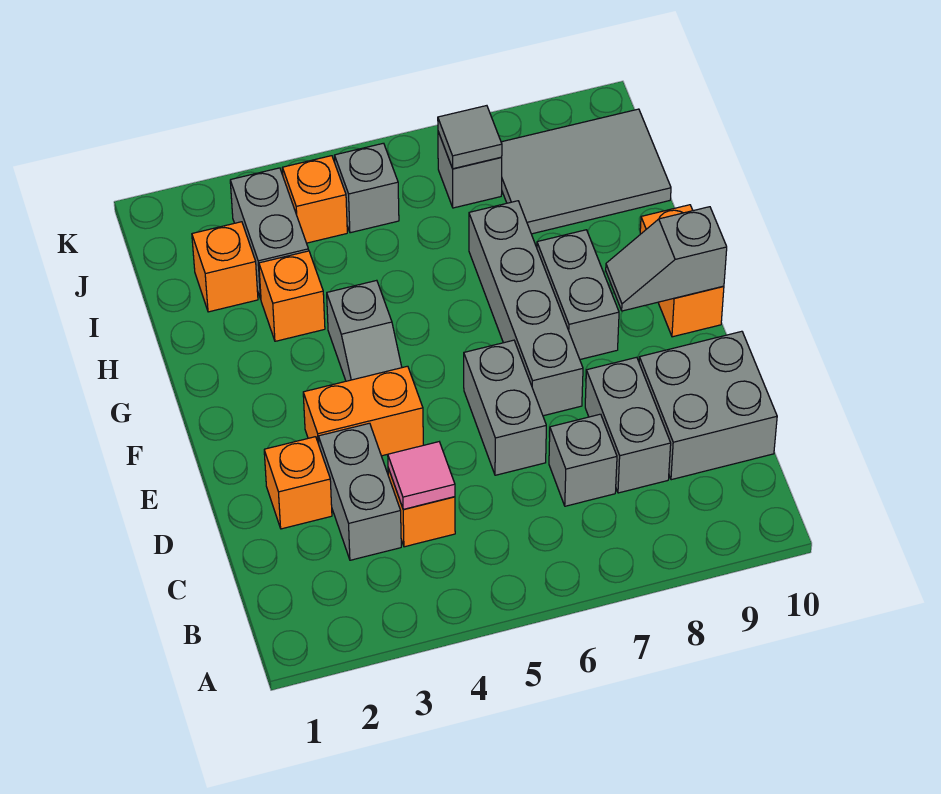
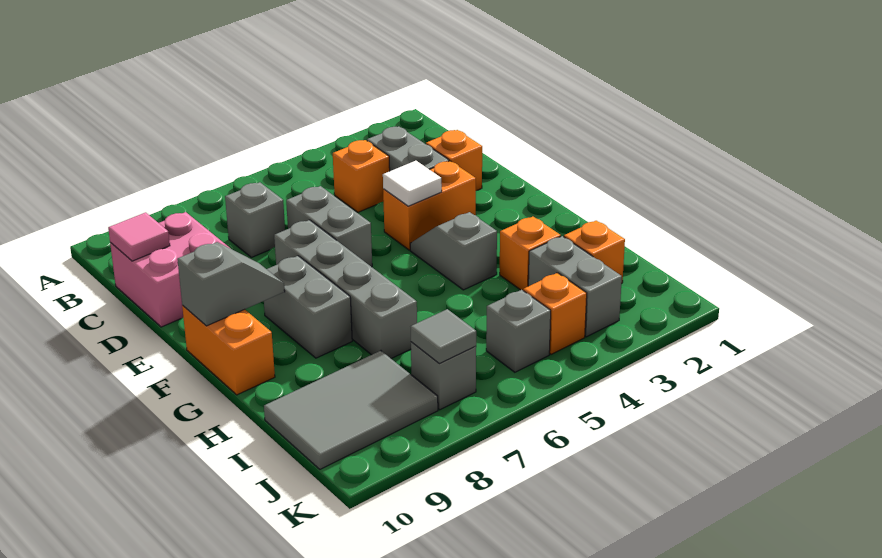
pink 1x1 tile [388,442,455,509] -> pink 1x1 tile moved to [108,212,170,261]
grey 1x2 brick [585,357,671,493] -> none
grey 2x2 brick [639,331,777,480] -> pink 2x2 brick [110,212,229,327]
none -> white 1x1 tile [383,161,442,206]

